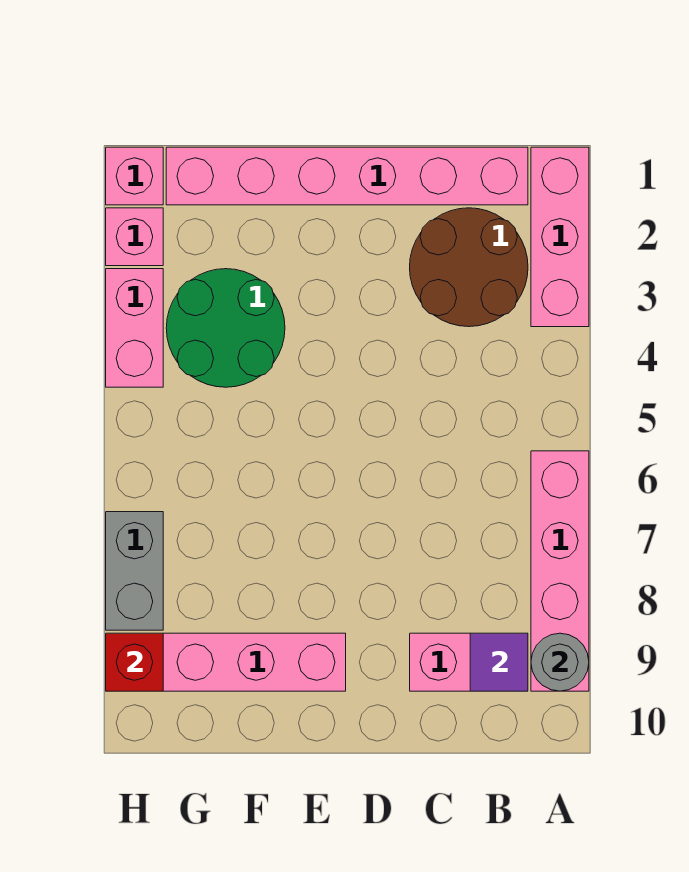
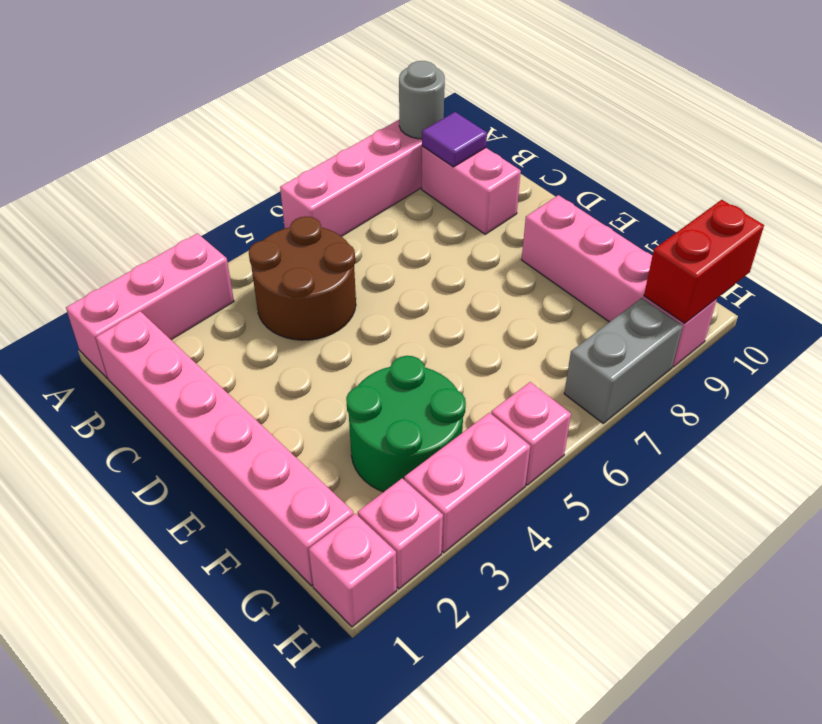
brown 2x2 round brick [410,208,528,327] -> brown 2x2 round brick moved to [249,216,356,340]
none -> pink 1x1 brick [491,382,571,485]
red 1x1 brick [106,633,163,691] -> red 1x2 brick [644,200,764,324]

